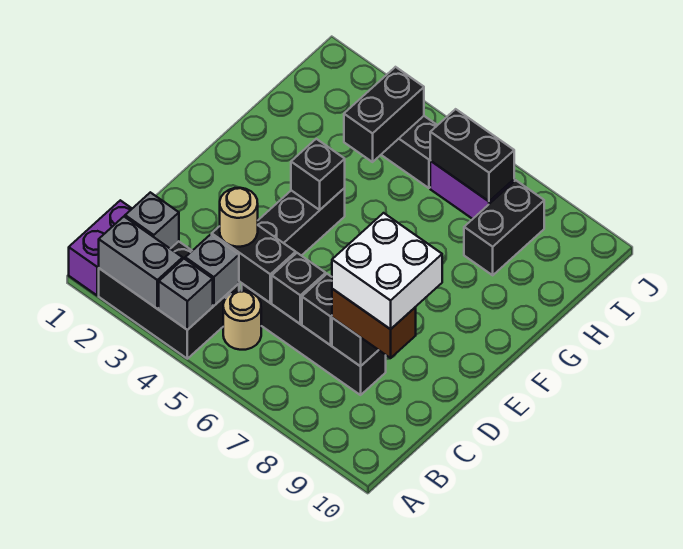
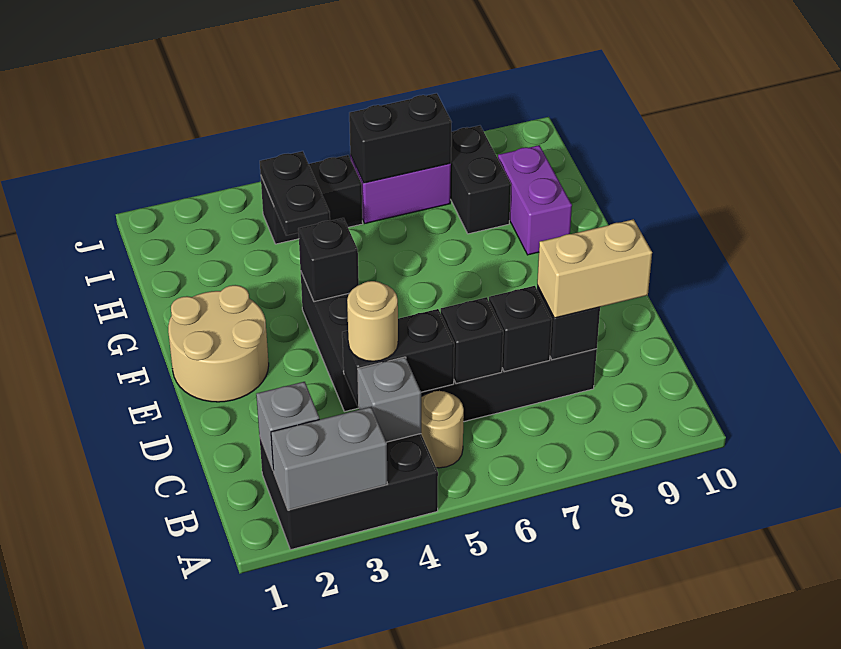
purple 1x2 brick [69,200,132,295] -> purple 1x2 brick moved to [498,145,572,255]
grey 1x1 brick [159,259,213,330] -> none
brown 1x2 brick [332,289,416,358] -> tan 1x2 brick [537,219,652,318]
white 2x2 brick [332,213,442,329] -> none
none -> tan 2x2 round brick [168,285,269,402]
black 1x2 brick [344,67,424,162] -> black 1x2 plate [260,151,330,235]

